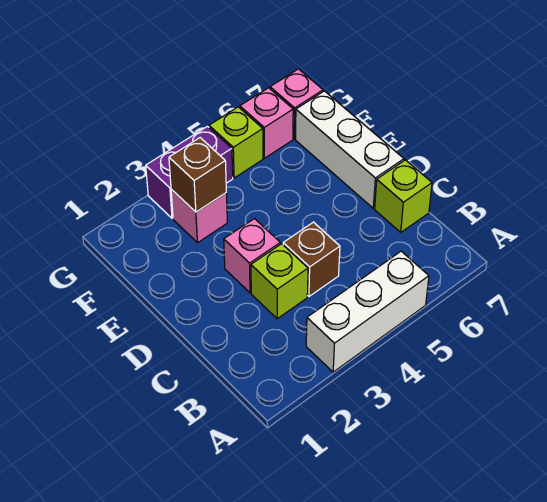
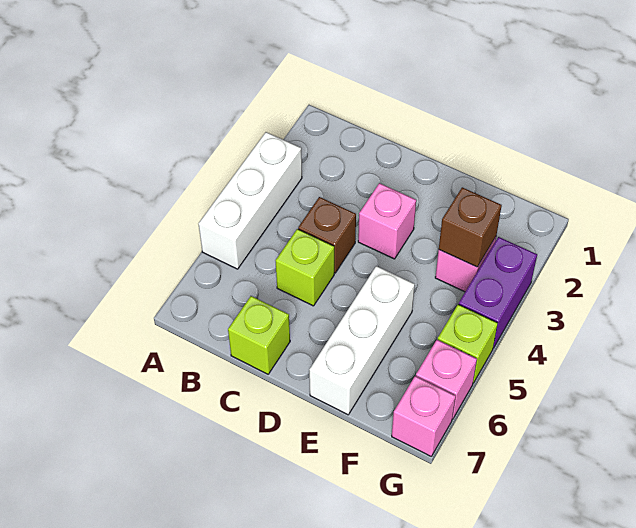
lime 1x1 brick [251,244,308,319] -> lime 1x1 brick moved to [275,229,334,306]
white 1x3 brick [296,91,404,208] -> white 1x3 brick turned to [309,266,415,415]

